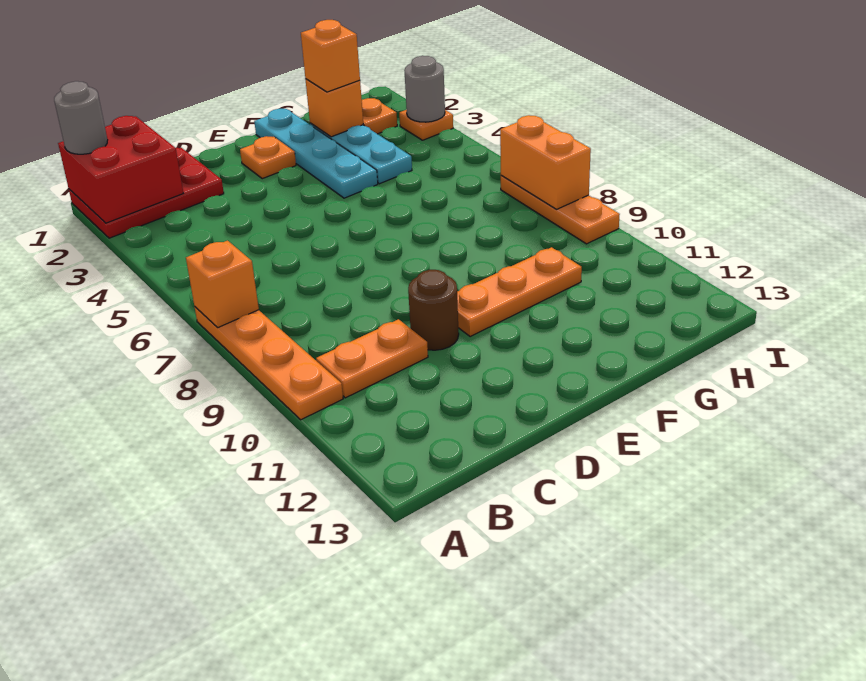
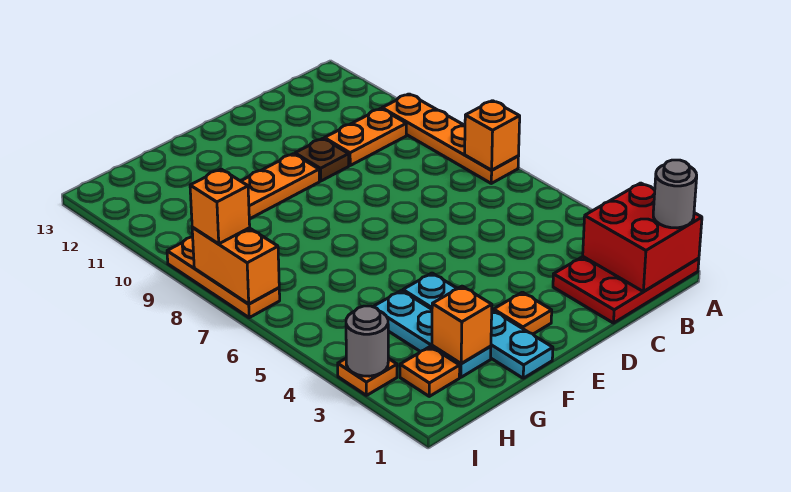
brown 1x1 round brick [408,270,459,350] -> brown 1x1 plate [295,139,349,181]
orange 1x1 brick [301,20,360,92] -> orange 1x1 brick moved to [190,169,250,244]

